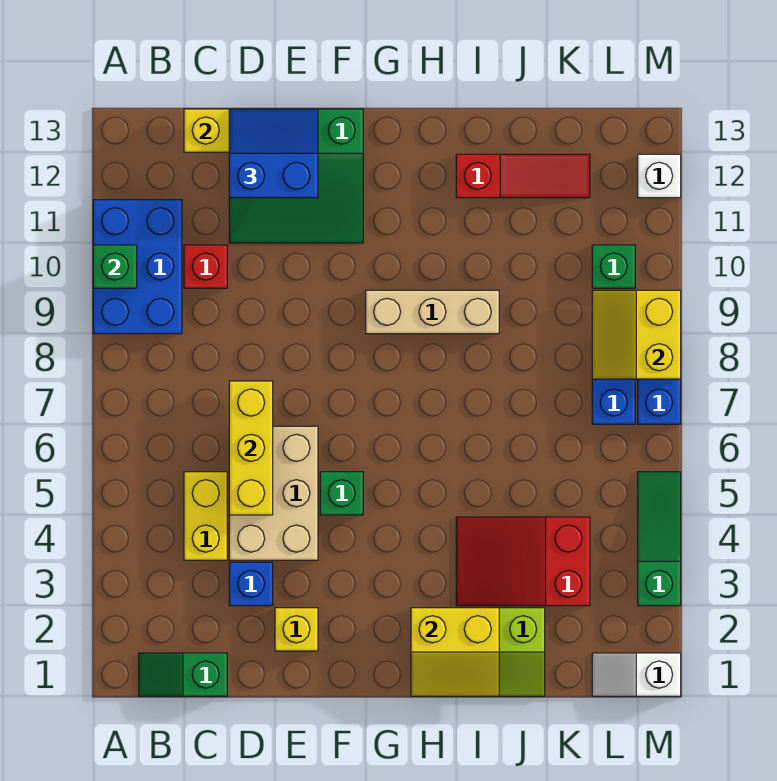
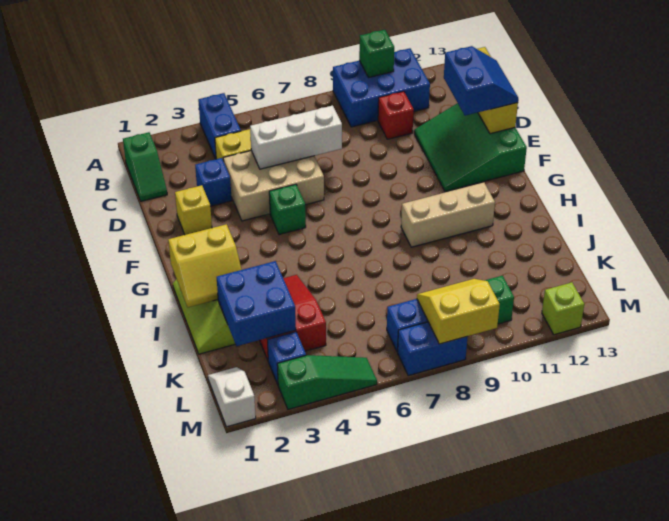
none -> blue 1x2 brick [198,93,241,159]
green 1x2 slope [139,653,227,696] -> green 1x2 slope turned to [123,132,167,201]
yellow 1x3 brick [229,381,273,515] -> white 1x3 brick [250,105,342,169]
tan 1x3 brick [366,290,499,334] -> tan 1x3 brick turned to [401,183,495,247]
yellow 2x2 slope [411,608,499,696] -> yellow 2x2 slope turned to [168,224,242,307]
red 1x3 slope [456,154,590,198] -> none
none -> blue 2x2 brick [217,261,296,346]
none -> blue 1x1 brick [268,332,306,384]
white 1x1 brick [638,154,681,198] -> lime 1x1 brick [542,282,584,335]

